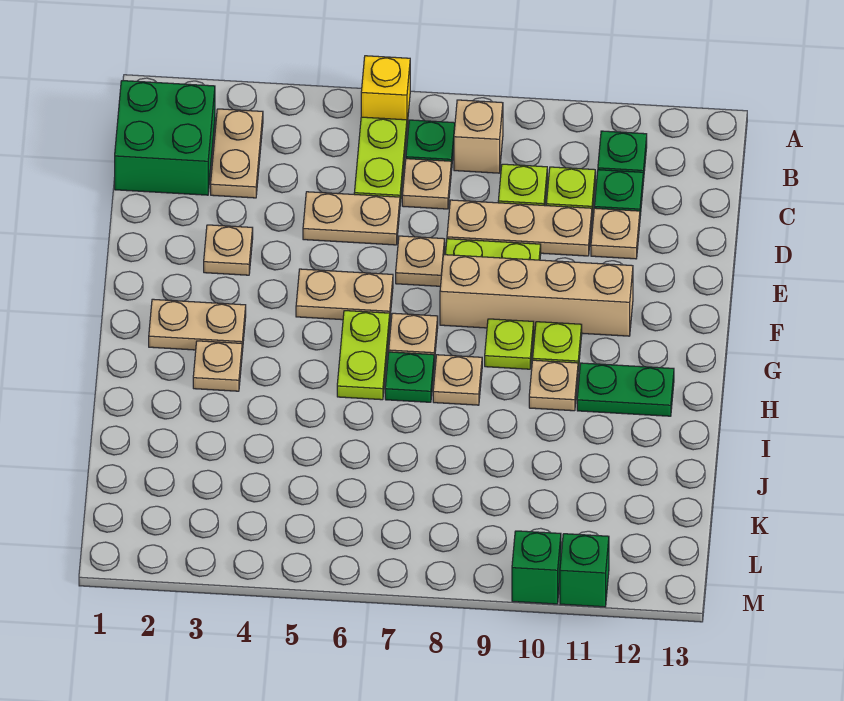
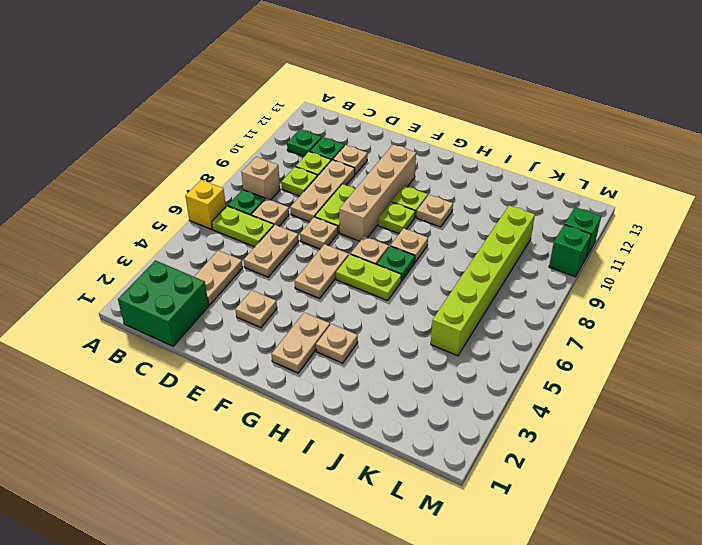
tan 1x2 plate [211,109,263,198] -> tan 1x2 plate turned to [194,250,243,305]
green 1x2 plate [577,363,674,416] -> none
none -> lime 1x6 brick [431,205,535,356]

